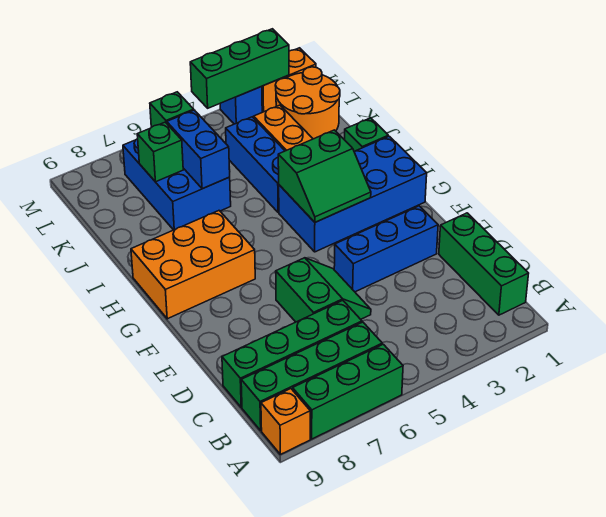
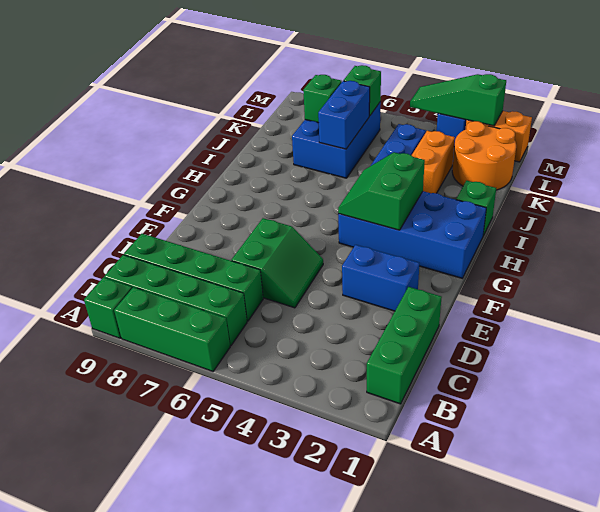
orange 1x1 brick [261,389,310,454] -> green 1x1 brick [84,277,132,338]
blue 1x3 brick [334,206,438,292] -> blue 1x2 brick [342,245,419,311]
green 2x2 slope [278,130,371,222] -> green 2x2 slope turned to [338,152,425,230]
orange 2x3 brick [131,211,255,319] -> none
green 1x3 brick [190,29,289,108] -> green 1x3 slope [410,74,506,126]

